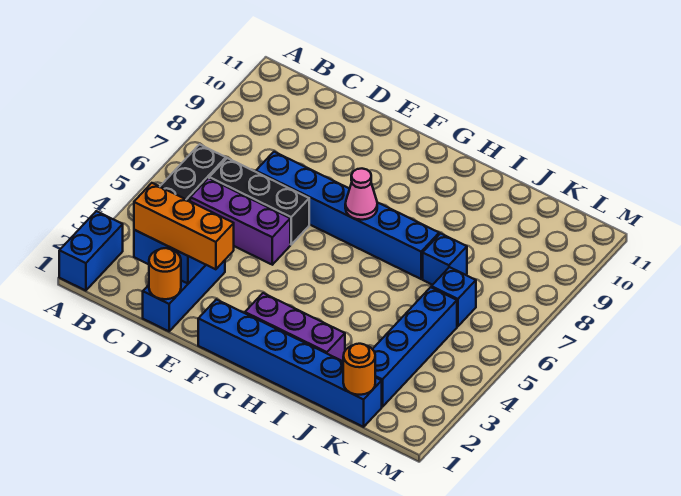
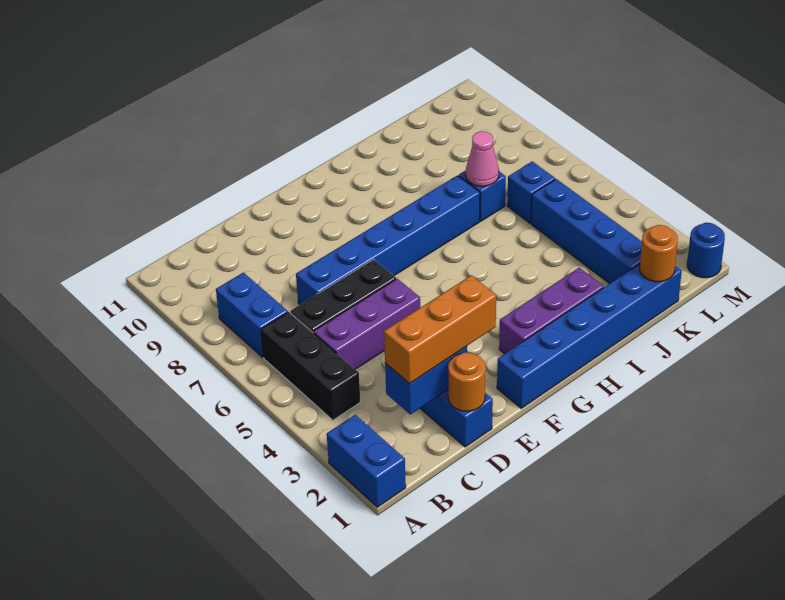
none -> blue 1x2 brick [216,272,288,357]
pink 1x1 cone [345,169,377,220] -> pink 1x1 cone moved to [466,132,499,186]
none -> blue 1x1 round brick [687,223,725,278]

